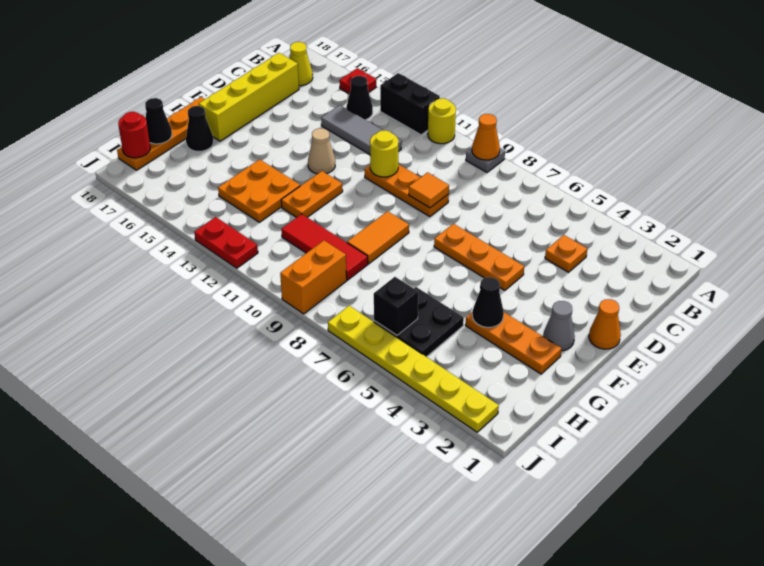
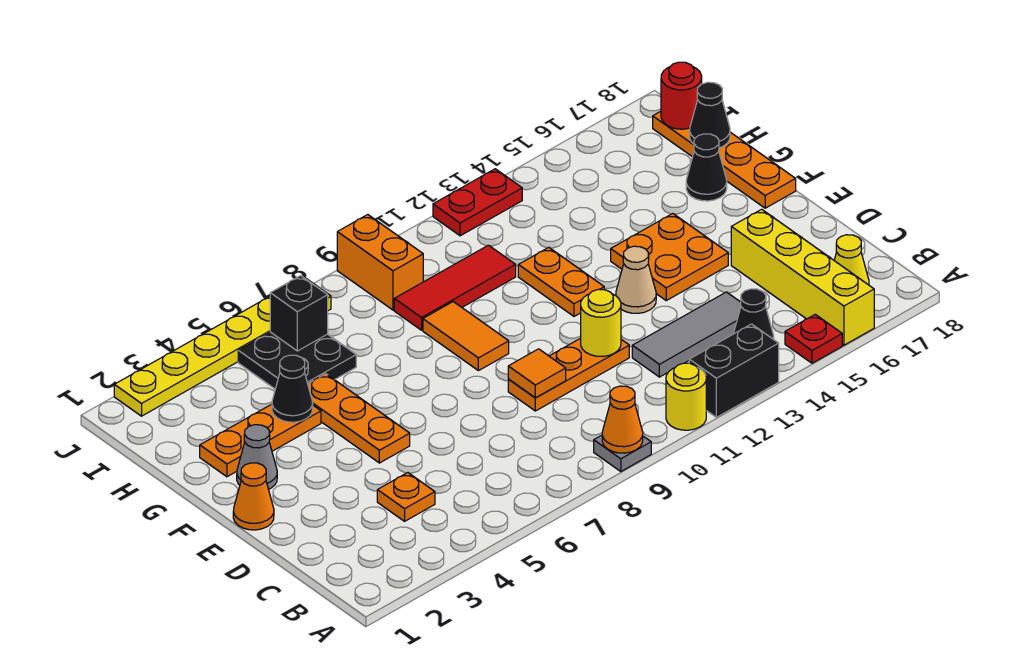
yellow 1x4 brick [199,53,299,141] -> yellow 1x4 brick moved to [731,209,874,345]
orange 1x3 plate [434,224,524,290] -> orange 1x3 plate turned to [308,374,410,463]
orange 2x2 plate [218,159,300,222] -> orange 2x2 plate moved to [611,214,728,300]

